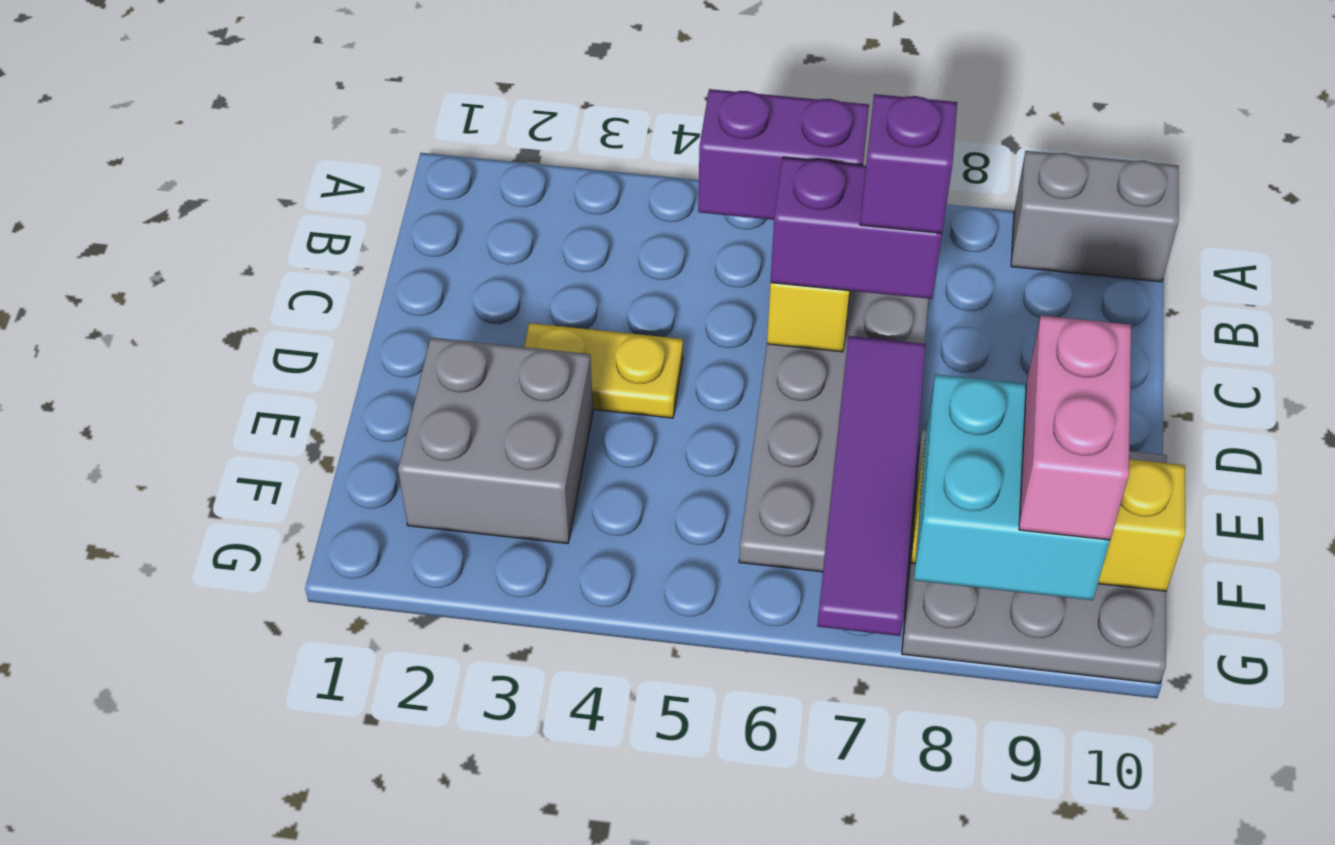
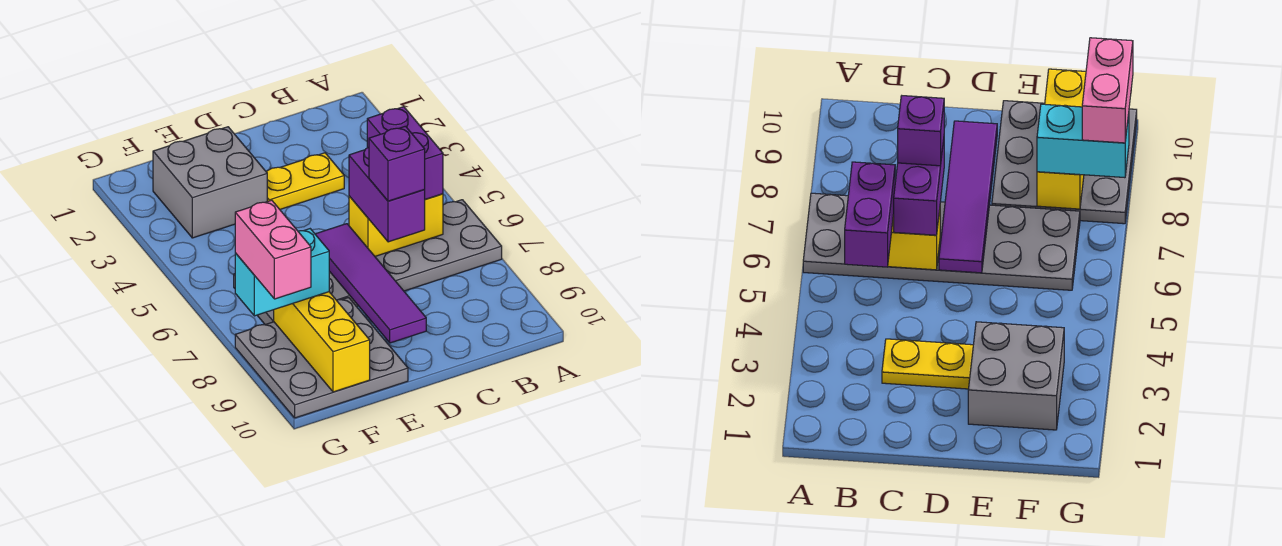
grey 1x2 brick [1011,151,1179,282] -> none
yellow 1x2 plate [524,323,683,418] -> yellow 1x2 plate turned to [267,153,344,209]
purple 1x4 tile [817,336,926,636] -> purple 1x4 tile turned to [315,224,426,343]
cyan 2x2 brick [914,374,1110,600] -> cyan 1x2 brick [235,229,329,316]
pink 1x2 brick [1019,315,1131,540] -> pink 1x2 brick turned to [235,200,311,299]

